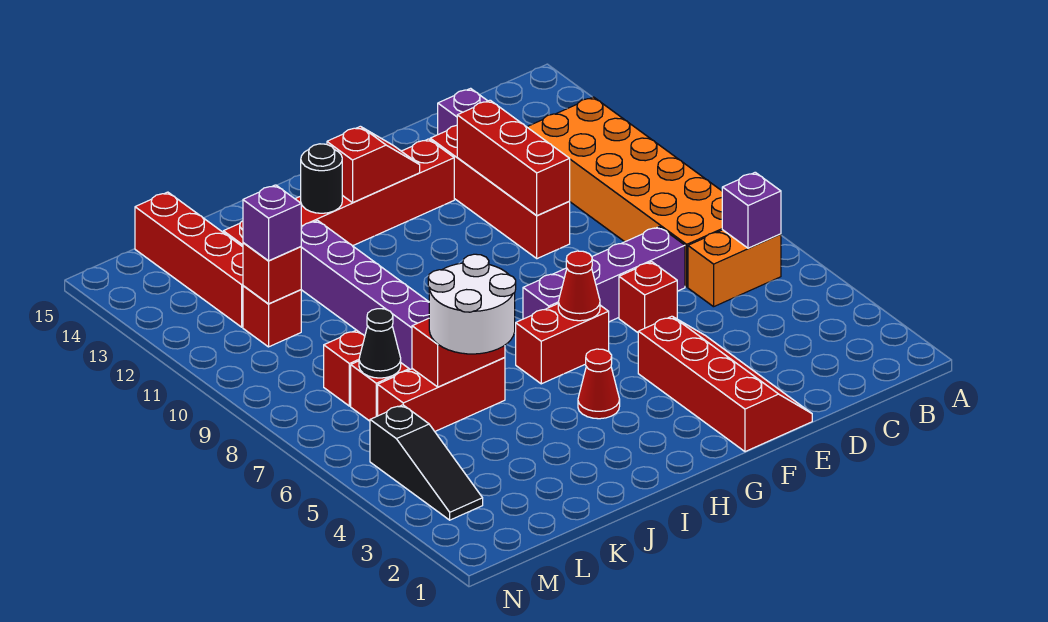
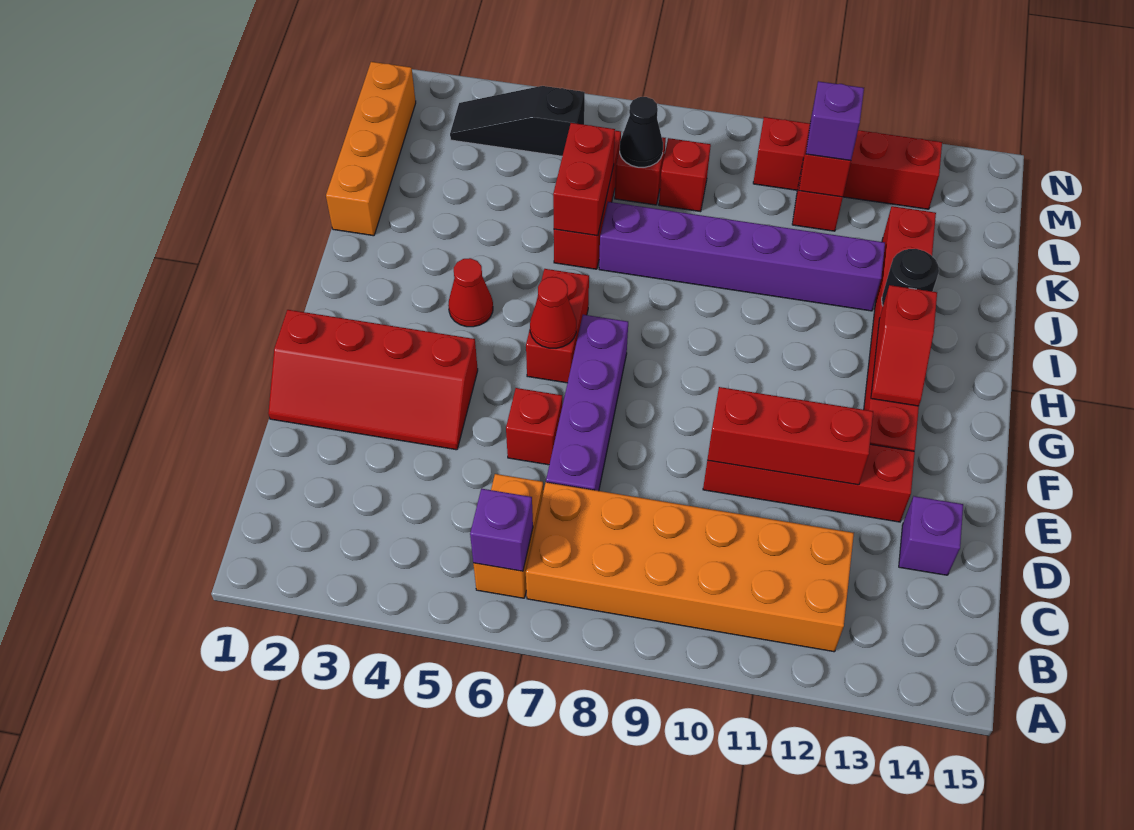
none -> orange 1x4 brick [326,62,416,236]
white 2x2 round brick [428,254,516,354] -> none
red 1x4 brick [135,192,243,327] -> red 1x4 brick moved to [753,117,942,209]

